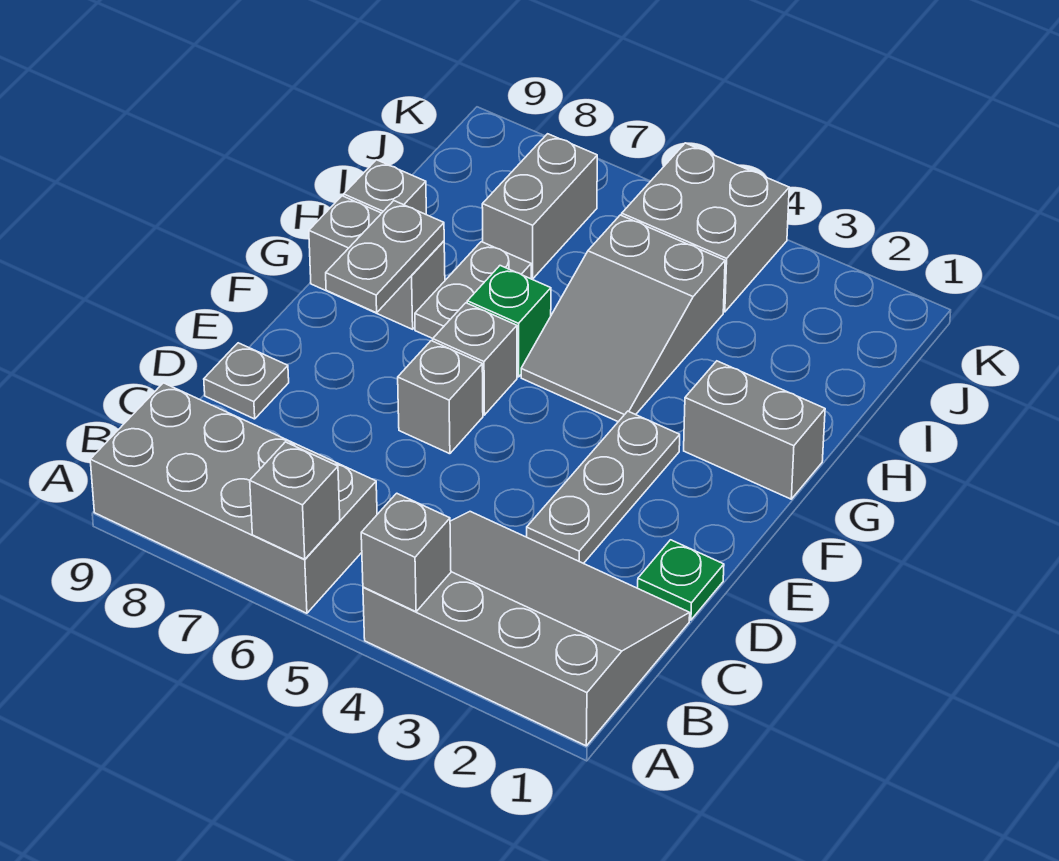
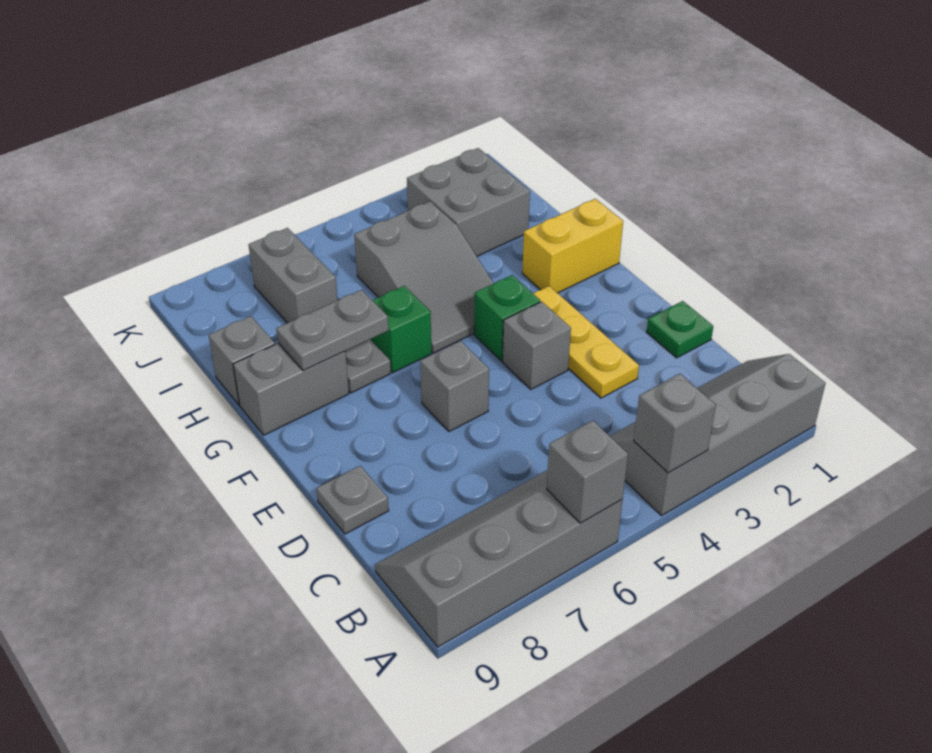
grey 3x4 slope [363,512,690,746] -> grey 2x4 slope [610,354,826,516]
grey 2x4 brick [90,383,377,613] -> grey 2x4 slope [375,470,622,647]
grey 1x3 plate [527,411,680,564] -> yellow 1x3 plate [533,286,639,398]
none -> green 1x1 brick [474,275,540,361]
grey 1x1 brick [433,303,517,415] -> grey 1x1 brick moved to [503,302,571,389]
grey 1x2 plate [326,201,444,313] -> grey 1x2 plate turned to [276,290,388,371]
grey 1x2 brick [684,361,825,499] -> yellow 1x2 brick [522,199,623,293]
grey 2x2 brick [622,143,789,312] -> grey 2x2 brick moved to [407,148,530,256]

